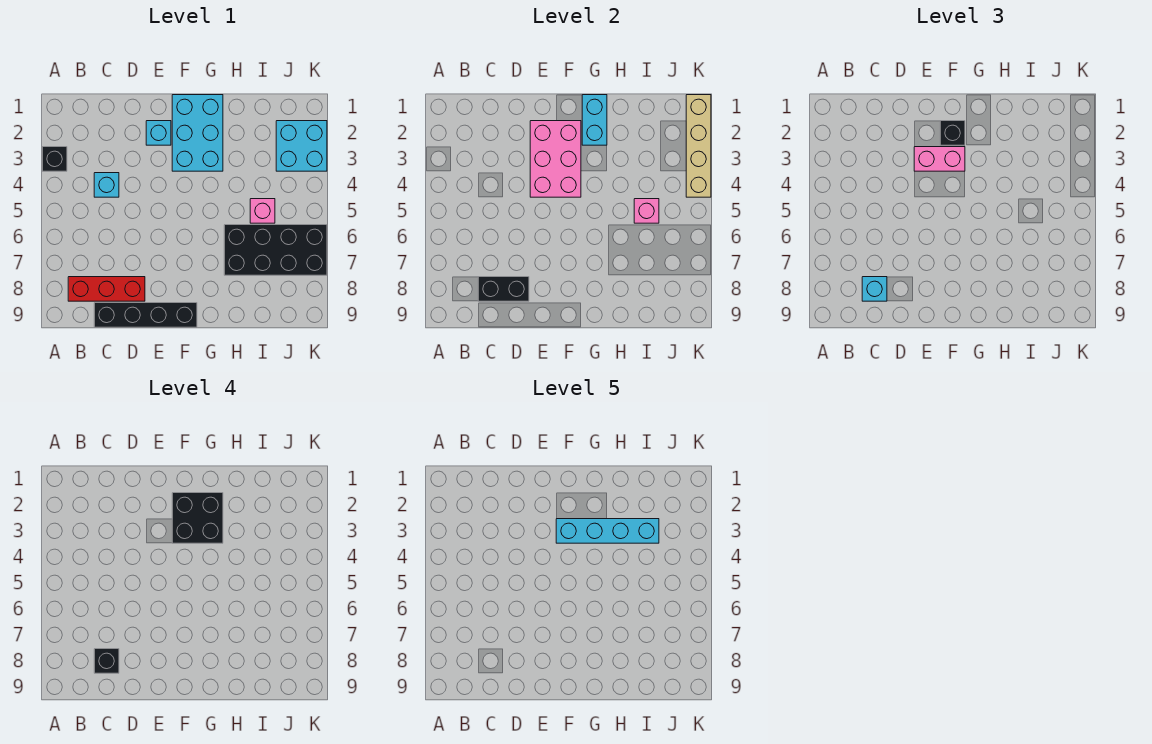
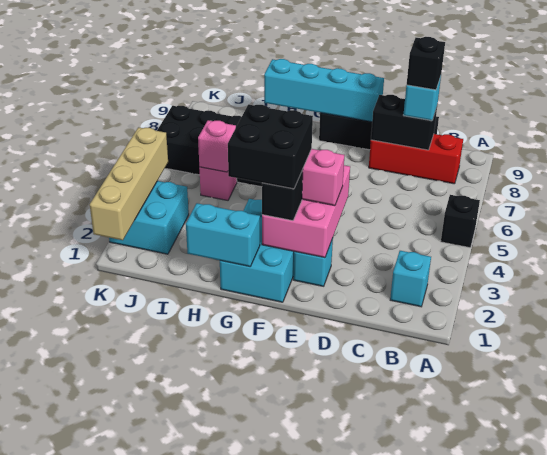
black 1x1 brick [42,147,67,171] -> black 1x1 brick moved to [441,195,480,248]
cyan 1x1 brick [94,173,119,197] -> cyan 1x1 brick moved to [390,251,431,307]
cyan 1x4 brick [556,519,659,543] -> cyan 1x4 brick moved to [264,59,384,122]
cyan 1x2 brick [582,95,607,145] -> cyan 1x2 brick turned to [186,203,260,267]

